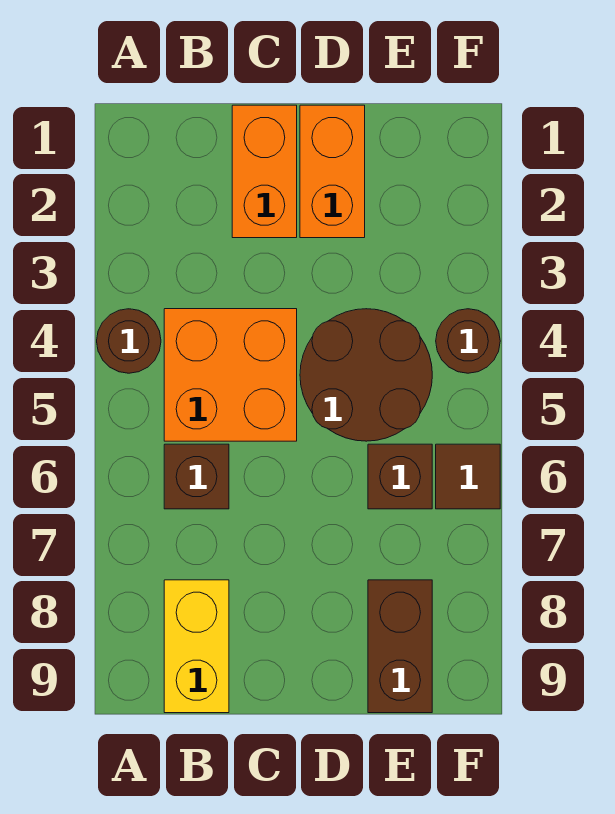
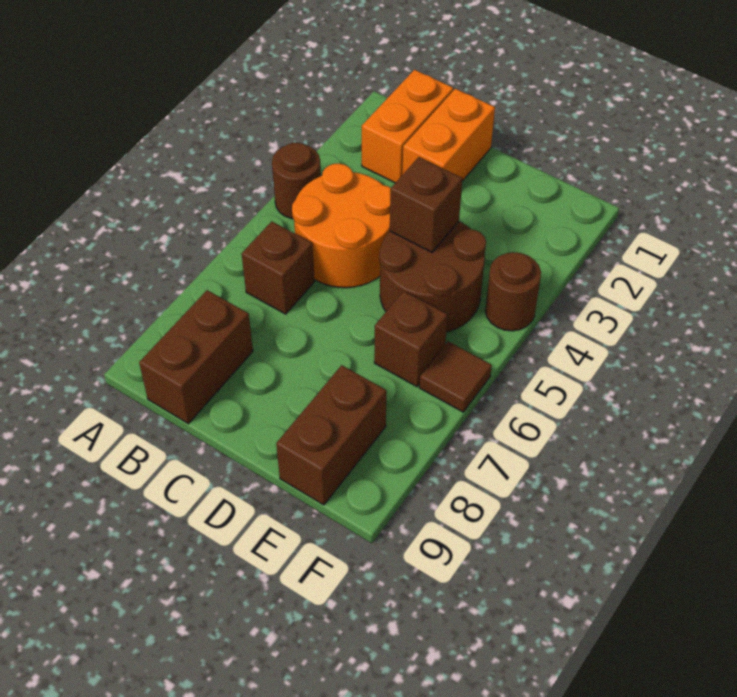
orange 2x2 brick [164,309,297,441] -> orange 2x2 round brick [292,163,391,288]
yellow 1x2 brick [164,580,229,713] -> brown 1x2 brick [139,290,253,424]
orange 1x2 brick [300,105,365,238] -> orange 1x2 brick moved to [362,70,453,183]
none -> brown 1x1 brick [390,157,462,252]

